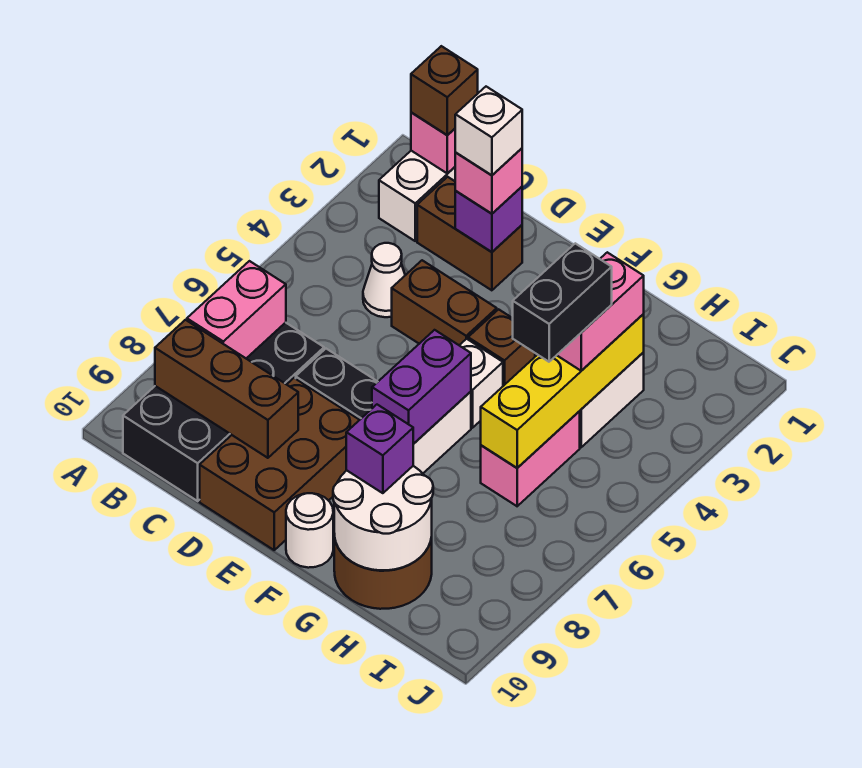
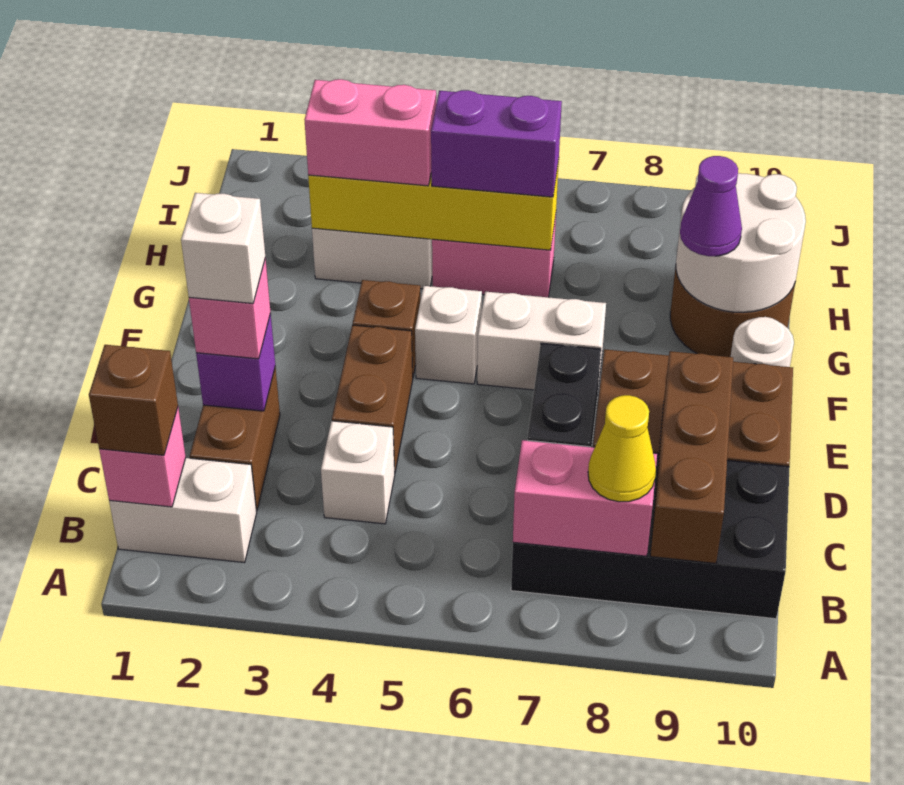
none -> yellow 1x1 cone [588,395,656,502]
white 1x1 cone [363,243,405,317] -> white 1x1 brick [321,421,395,524]
purple 1x2 brick [372,330,471,444] -> purple 1x2 brick moved to [431,90,562,197]
purple 1x1 brick [346,405,413,493] -> purple 1x1 cone [680,156,742,256]
black 1x2 brick [513,243,612,362] -> none

